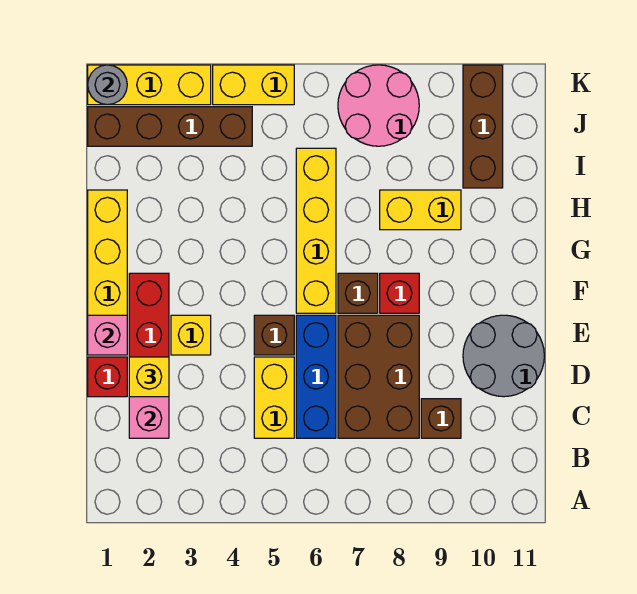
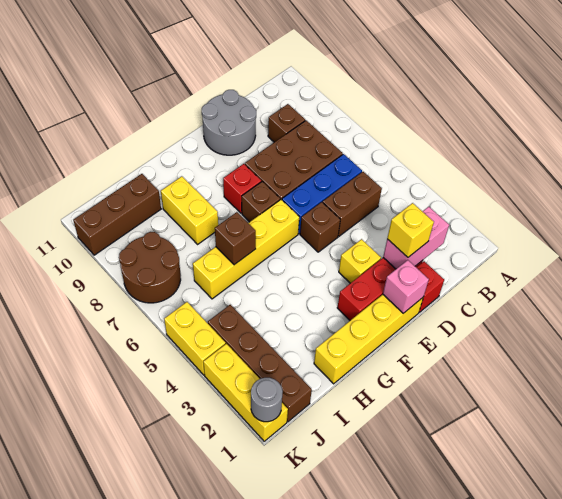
yellow 1x2 brick [254,357,294,438] -> brown 1x2 brick [323,172,382,236]
none -> brown 1x1 brick [215,212,256,265]
pink 2x2 round brick [338,65,419,146] -> brown 2x2 round brick [119,232,181,303]

